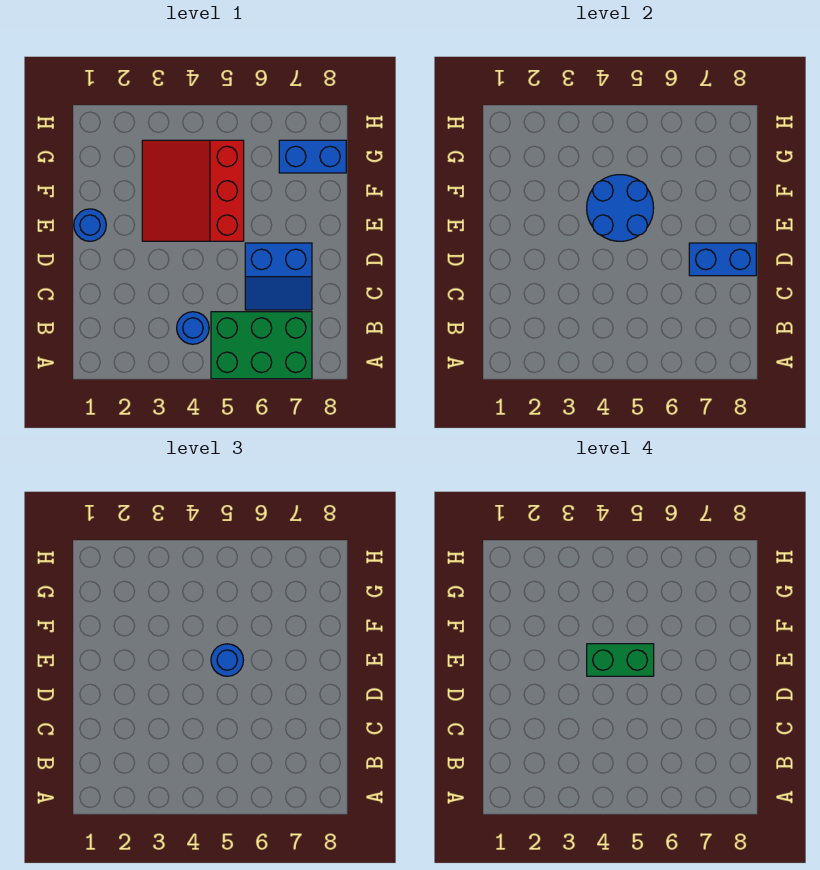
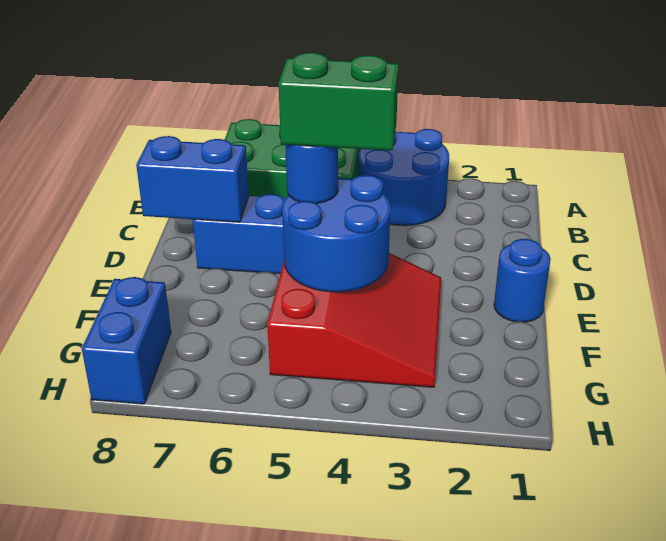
blue 1x1 round brick [177,312,209,344] -> blue 2x2 round brick [359,129,449,226]
blue 1x2 brick [279,140,346,173] -> blue 1x2 brick turned to [82,277,171,404]

